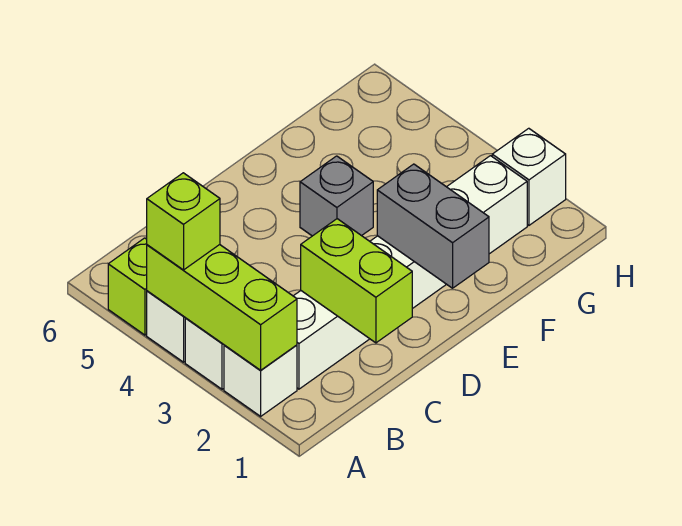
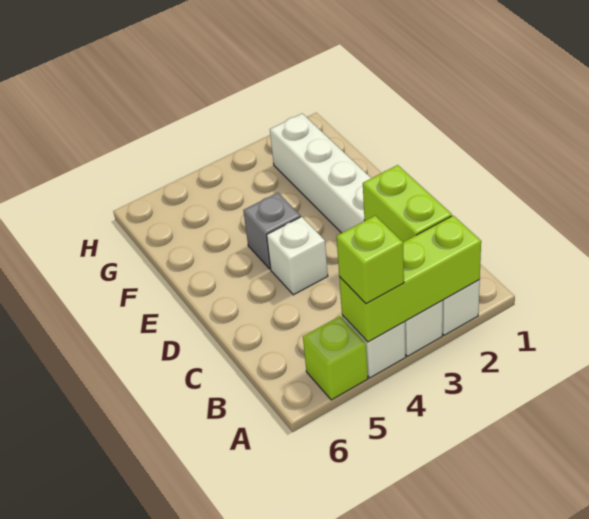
lime 1x2 brick [301,219,412,343] -> lime 1x2 brick turned to [363,165,452,242]
grey 1x2 brick [377,164,489,288] -> none
white 1x1 brick [492,128,566,225] -> white 1x1 brick moved to [267,217,328,295]

